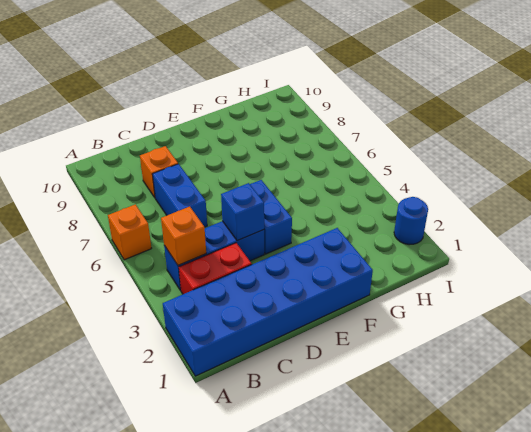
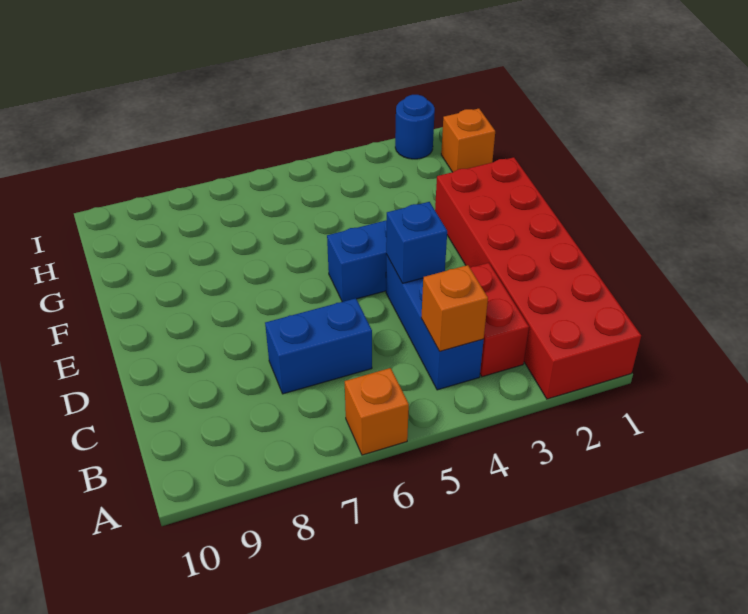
blue 2x6 brick [163,228,373,376] -> red 2x6 brick [435,157,641,399]
orange 1x1 brick [140,146,178,197] -> orange 1x1 brick moved to [441,108,495,172]

